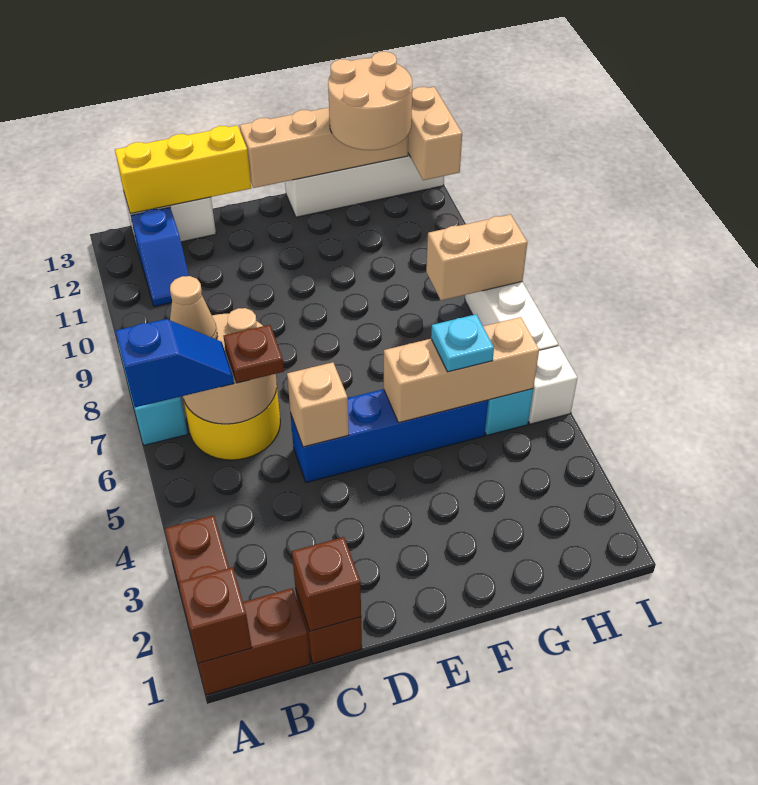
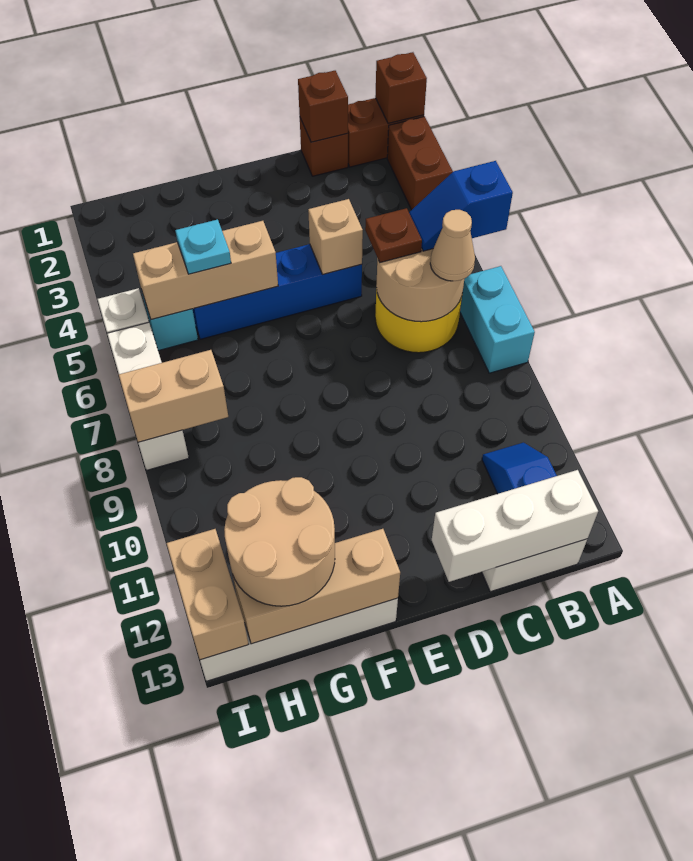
yellow 1x3 brick [115,125,251,214] -> white 1x3 brick [432,470,598,582]
tan 1x4 brick [240,107,408,188] -> tan 1x3 brick [233,529,400,644]

